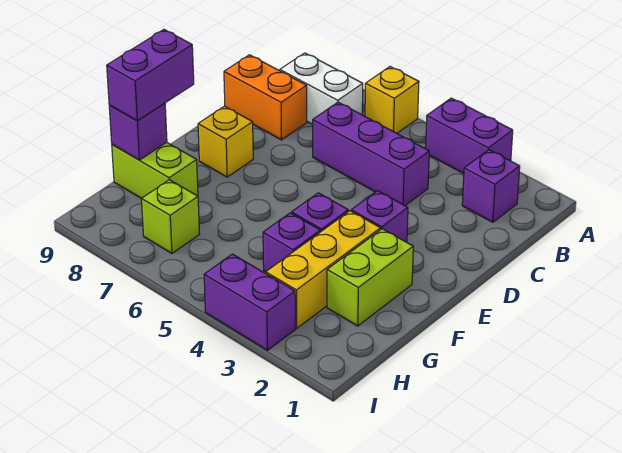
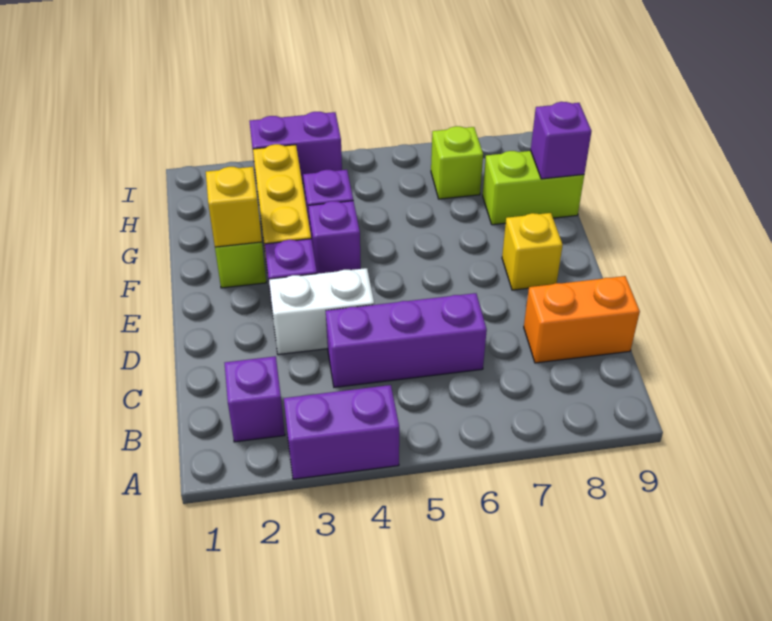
yellow 1x1 brick [365,67,419,133] -> yellow 1x1 brick moved to [206,167,262,247]
white 1x2 brick [280,53,363,124] -> white 1x2 brick moved to [269,268,374,355]
purple 1x2 brick [107,30,194,121] -> none

